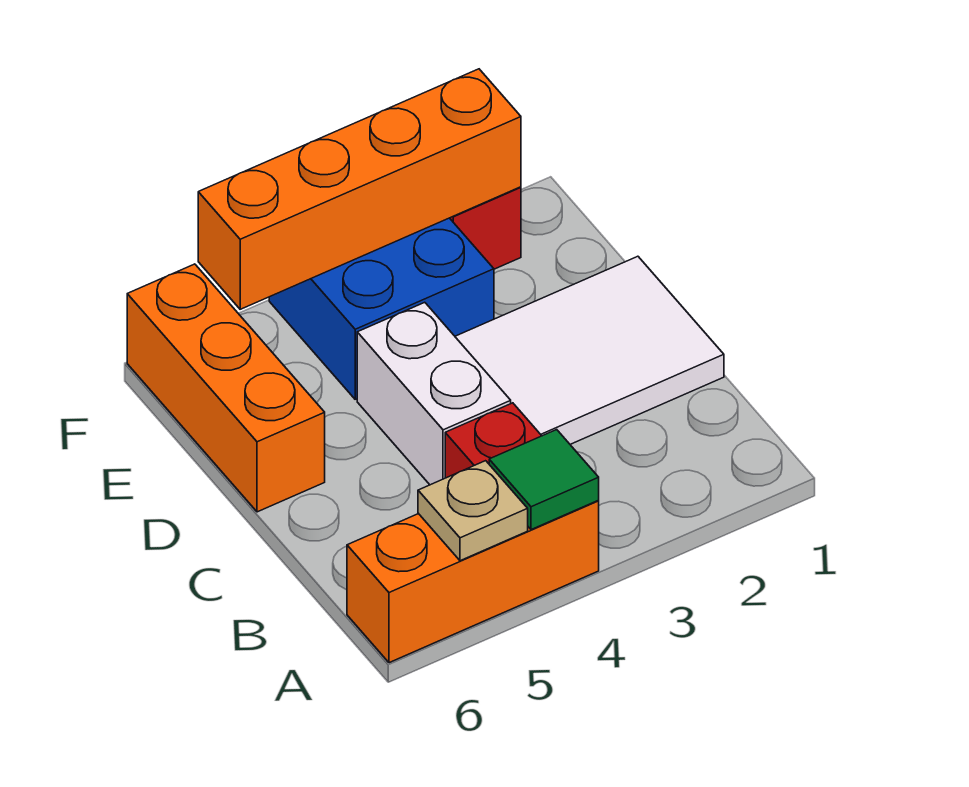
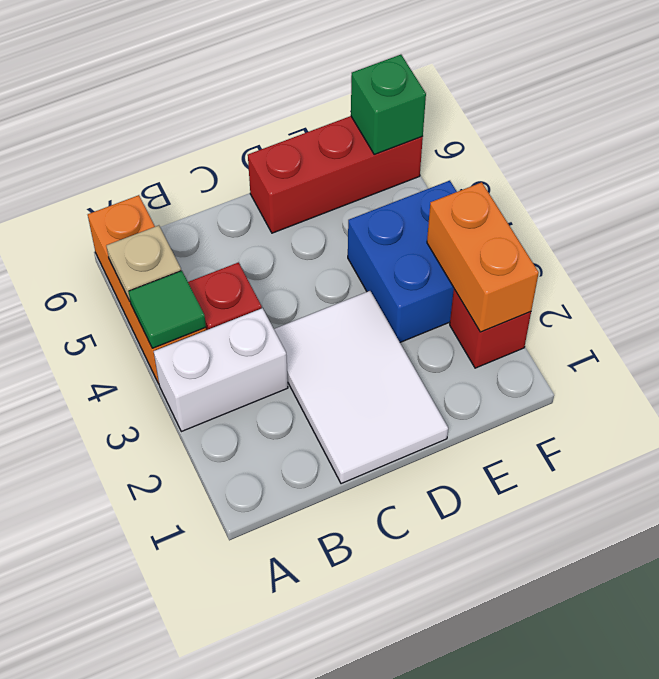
white 1x2 brick [357,302,511,485] -> white 1x2 brick moved to [154,308,288,432]
orange 1x3 brick [127,264,325,512] -> red 1x3 brick [248,116,423,233]
orange 1x4 brick [198,69,521,309] -> orange 1x2 brick [427,182,539,332]
none -> green 1x1 brick [351,55,426,154]

